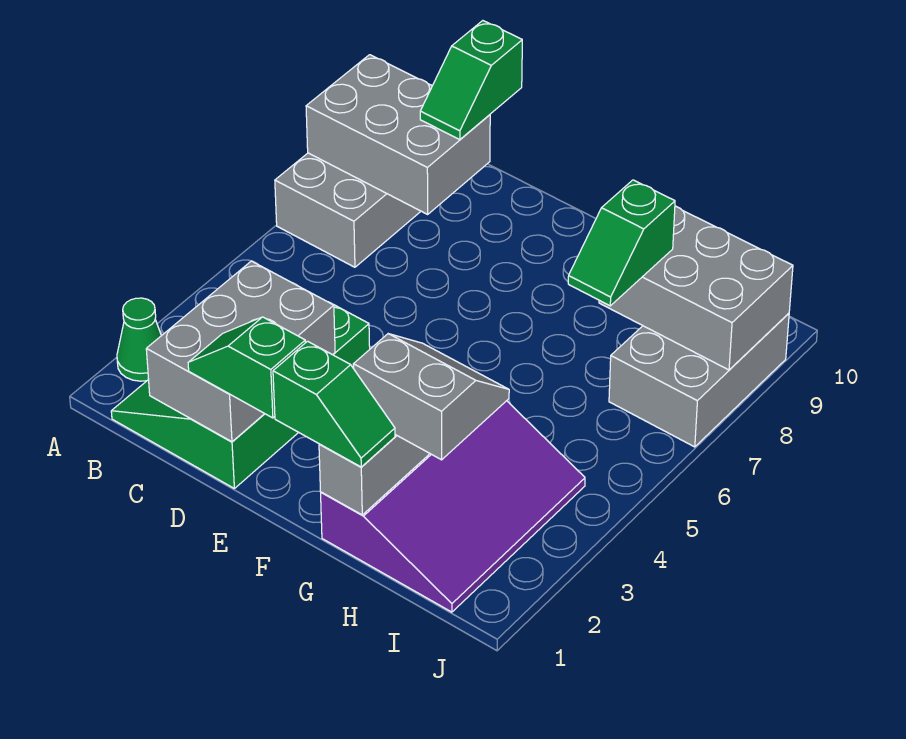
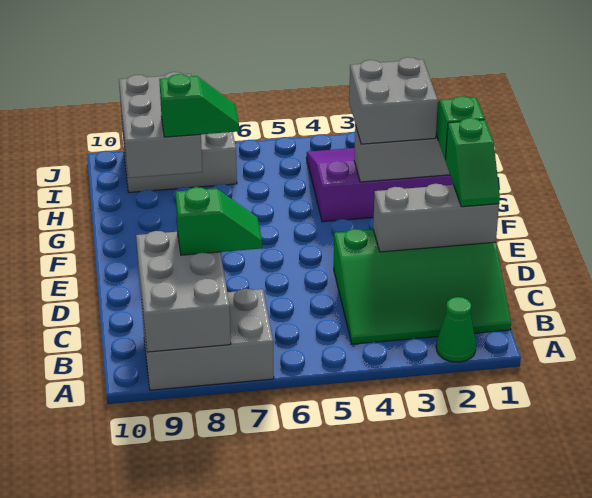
grey 2x3 brick [146,261,335,442] -> grey 1x3 brick [373,184,499,252]
green 1x2 slope [420,21,522,140] -> green 1x2 slope moved to [176,187,262,255]
grey 2x2 slope [353,334,509,460] -> grey 2x2 brick [349,57,438,144]

